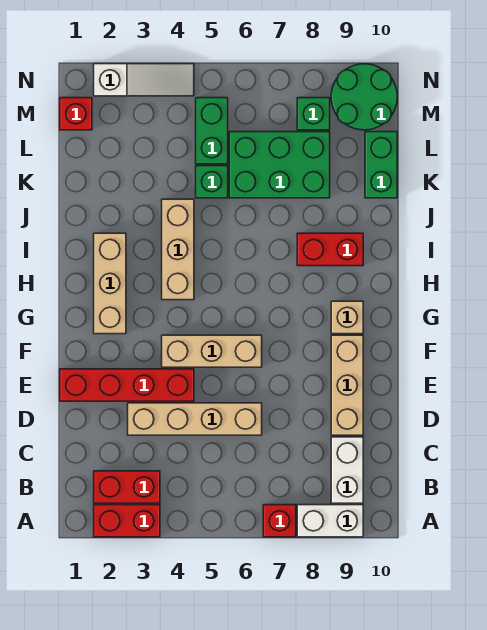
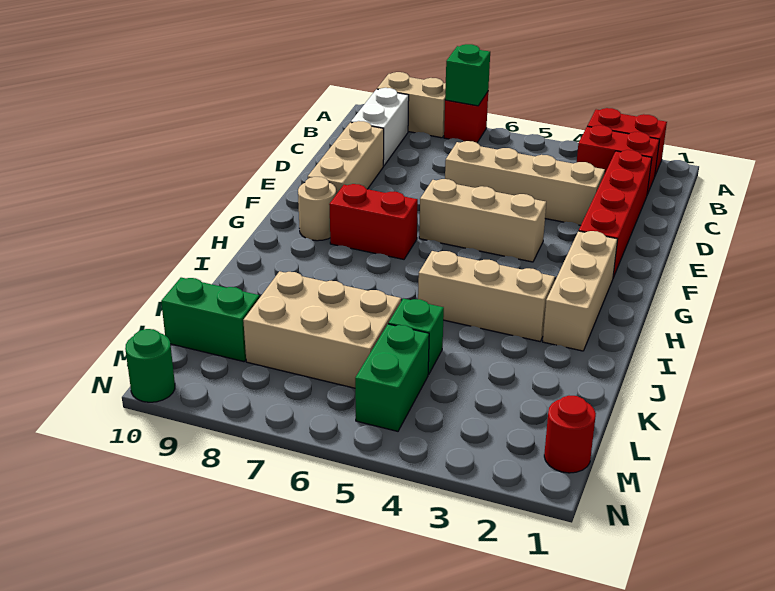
white 1x2 brick [297,505,363,537] -> tan 1x2 brick [377,72,446,138]
red 1x4 brick [60,369,194,401] -> red 1x4 brick turned to [579,150,652,278]
tan 1x1 brick [331,301,363,334] -> tan 1x1 round brick [298,177,336,241]
tan 1x3 brick [162,199,194,300] -> tan 1x3 brick turned to [418,251,555,341]
red 1x2 brick [297,233,363,266] -> red 1x2 brick moved to [329,184,418,259]
green 2x3 brick [229,132,330,198] -> tan 2x3 brick [243,271,401,388]
green 1x2 brick [365,132,397,198] -> green 1x2 brick turned to [161,278,260,362]
red 1x1 brick [60,98,92,130] -> red 1x1 round brick [544,396,596,473]
green 1x1 brick [297,98,330,130] -> green 1x1 brick moved to [445,44,490,106]
green 2x2 round brick [331,64,397,130] -> green 1x1 round brick [125,329,175,402]
white 1x3 slope [94,64,194,96] -> none

